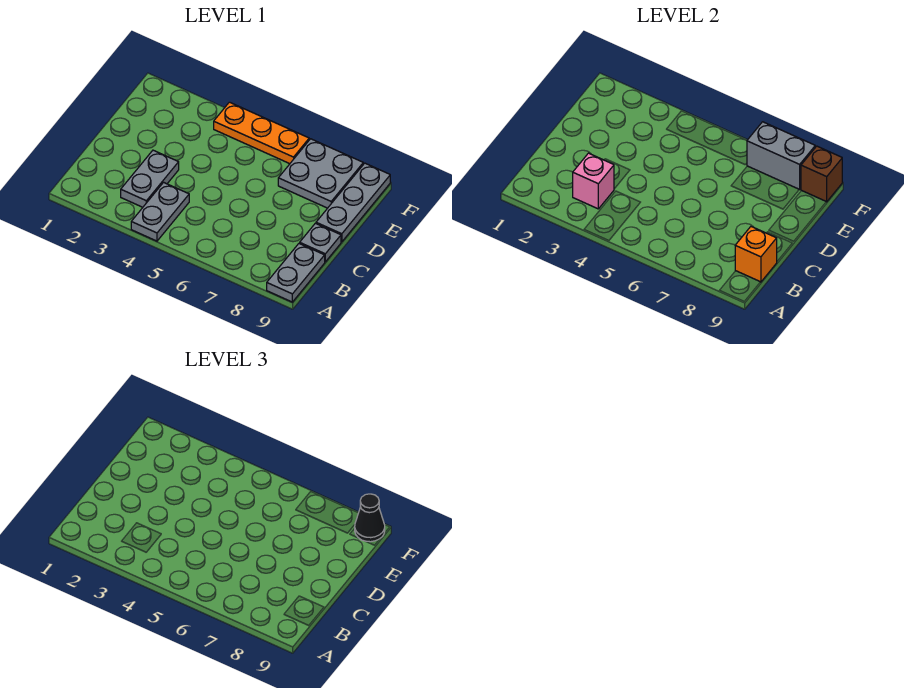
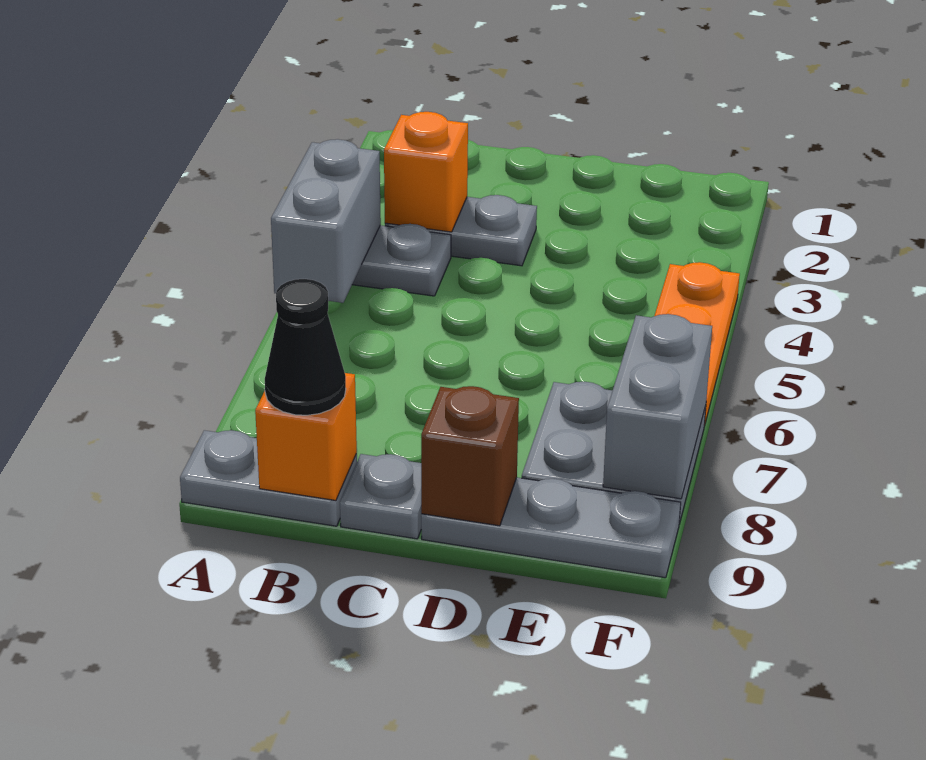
none -> grey 1x2 brick [271,139,381,303]
pink 1x1 brick [573,153,614,209] -> orange 1x1 brick [384,112,468,232]
brown 1x1 brick [801,146,842,202] -> brown 1x1 brick moved to [421,386,519,526]
black 1x1 cone [355,494,385,542] -> black 1x1 cone moved to [265,279,346,415]

